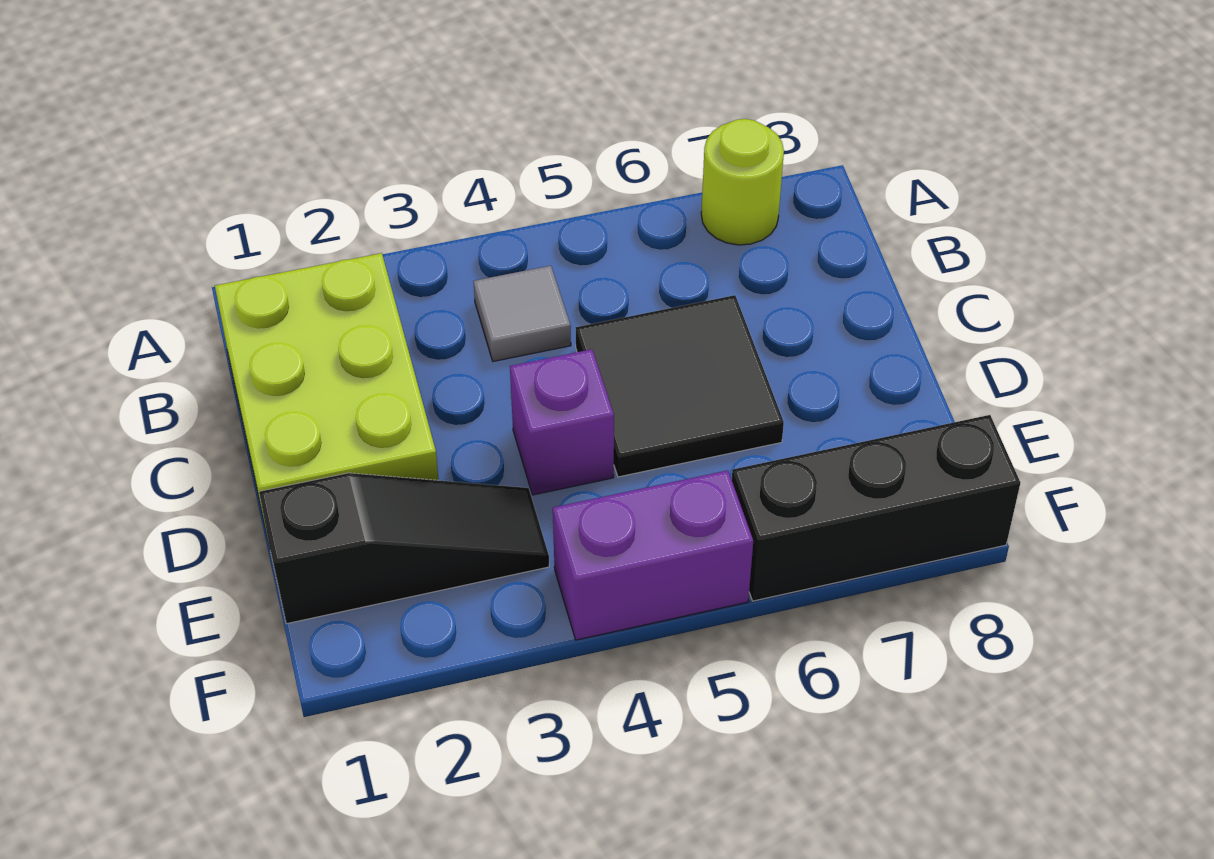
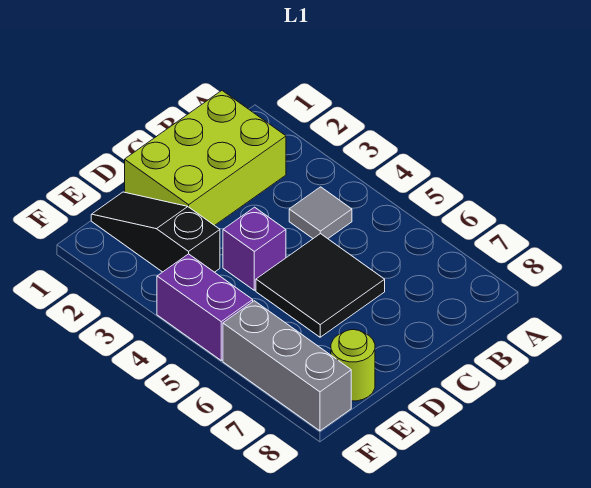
lime 1x1 round brick [701,119,784,245] -> lime 1x1 round brick moved to [331,330,375,401]
black 1x3 slope [259,473,549,624] -> black 1x3 slope turned to [91,192,220,272]
black 1x3 brick [732,415,1020,601] -> grey 1x3 brick [223,301,351,431]

